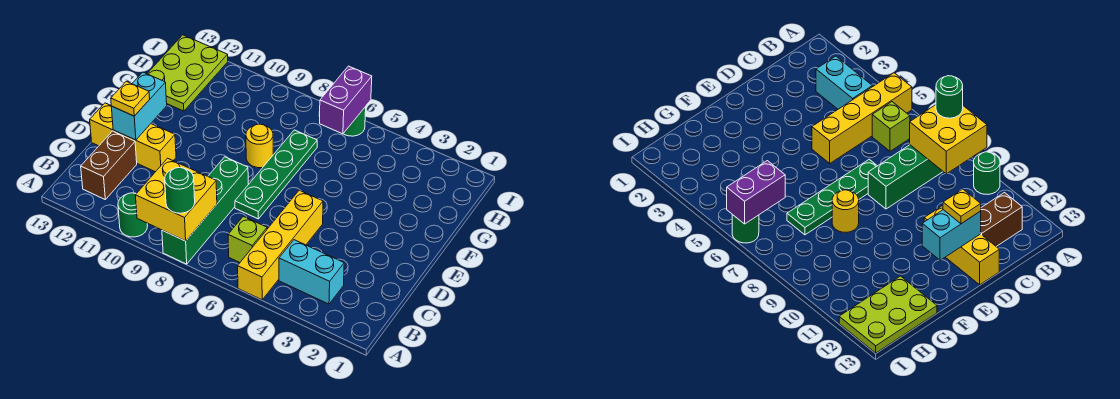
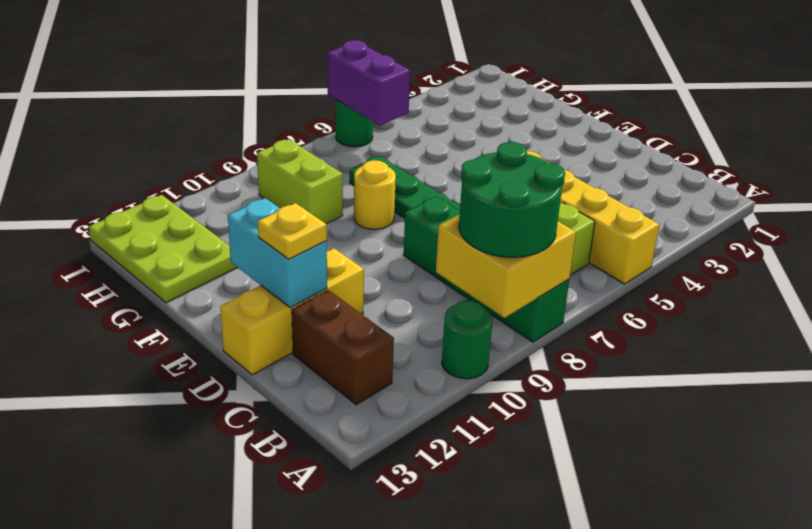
green 1x1 round brick [165,167,195,213] -> green 2x2 round brick [459,142,565,257]
cyan 1x2 brick [279,240,344,304] -> none
none -> lime 1x2 brick [257,139,343,224]

